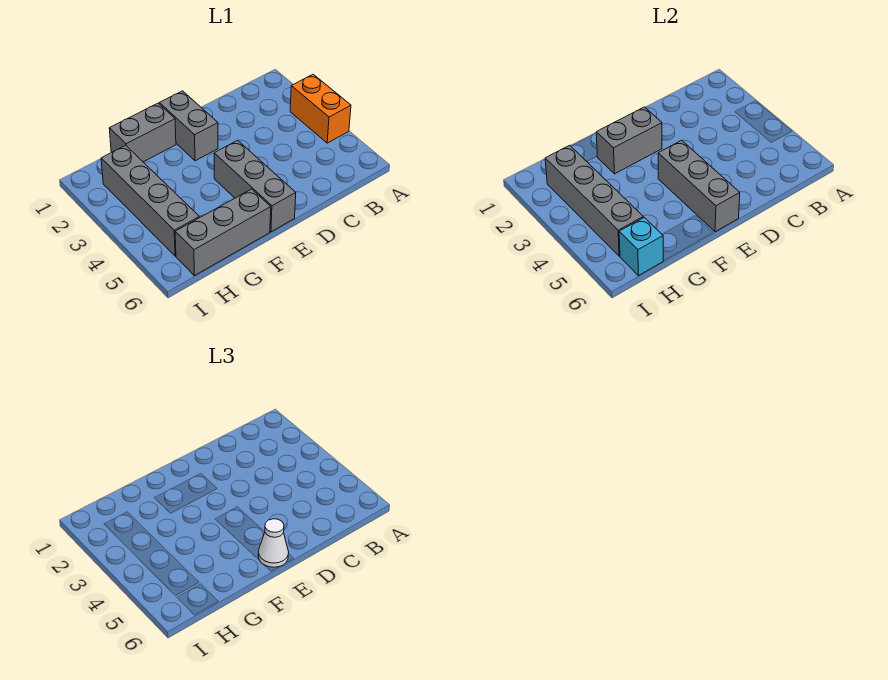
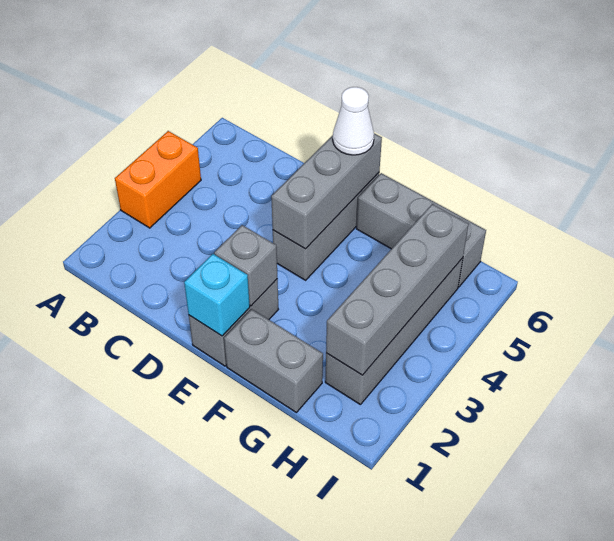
grey 1x2 brick [596,107,662,174] -> grey 1x1 brick [214,225,277,306]
cyan 1x1 brick [619,218,663,276] -> cyan 1x1 brick moved to [184,254,250,336]

